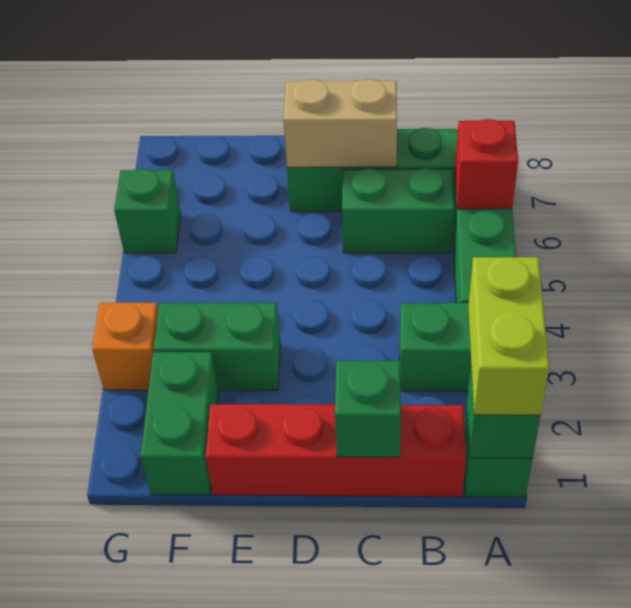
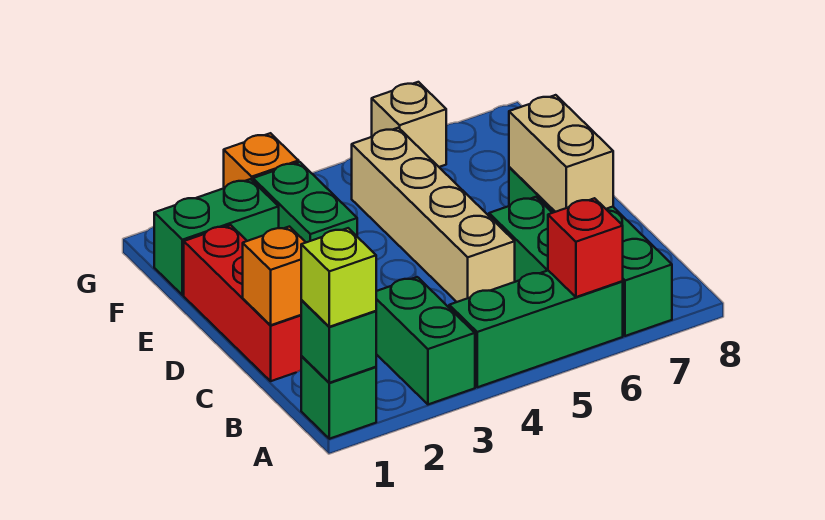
lime 1x2 brick [468,257,549,415] -> lime 1x1 brick [301,228,376,327]
red 1x4 brick [206,404,466,497] -> red 1x3 brick [184,225,301,381]
green 1x1 brick [335,361,401,457] -> orange 1x1 brick [243,227,306,325]
none -> tan 1x4 brick [352,128,515,302]
green 1x1 brick [114,169,181,253] -> tan 1x1 brick [372,82,446,167]

